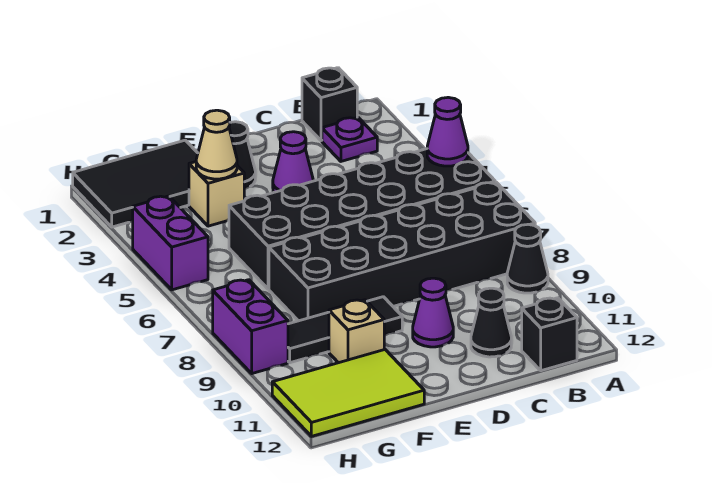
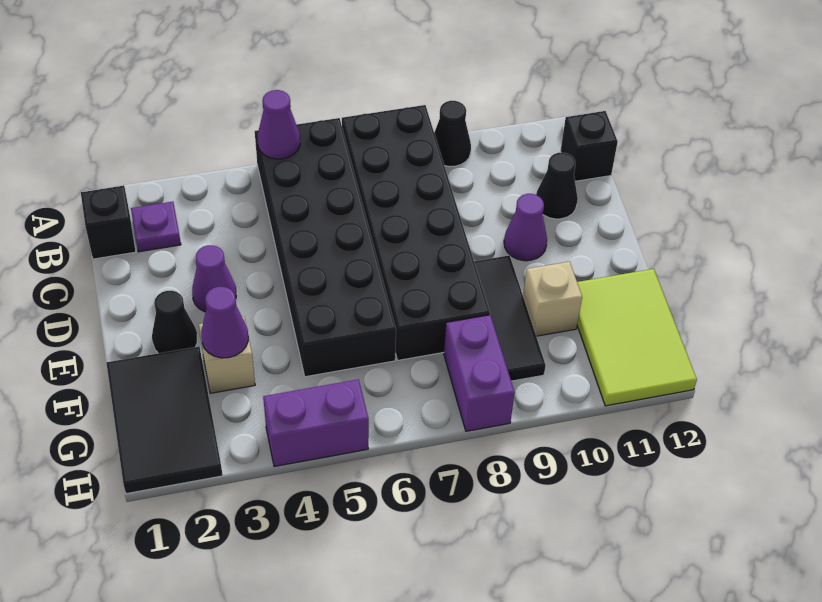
tan 1x1 cone [196,110,237,179] -> purple 1x1 cone [201,287,248,358]
purple 1x2 brick [213,280,288,374] -> purple 1x2 brick turned to [444,315,515,431]

